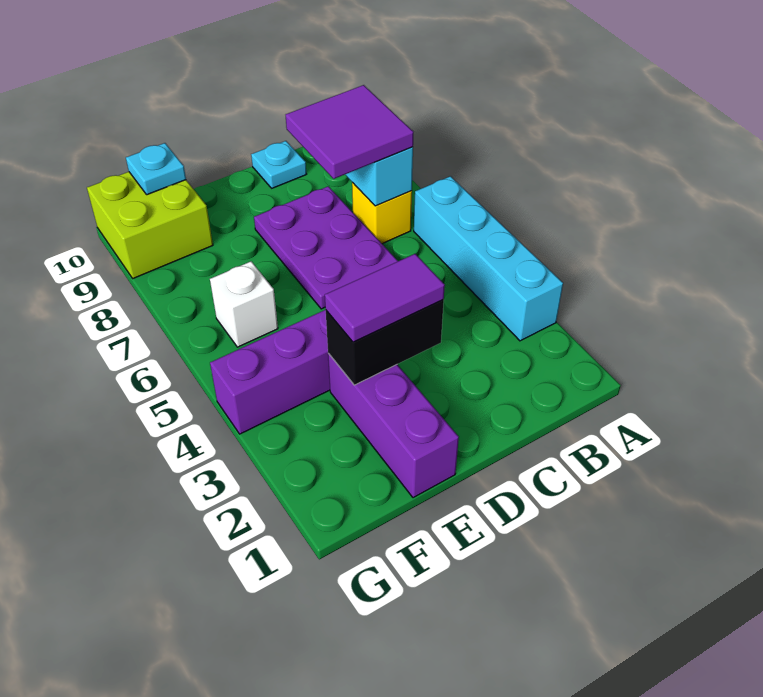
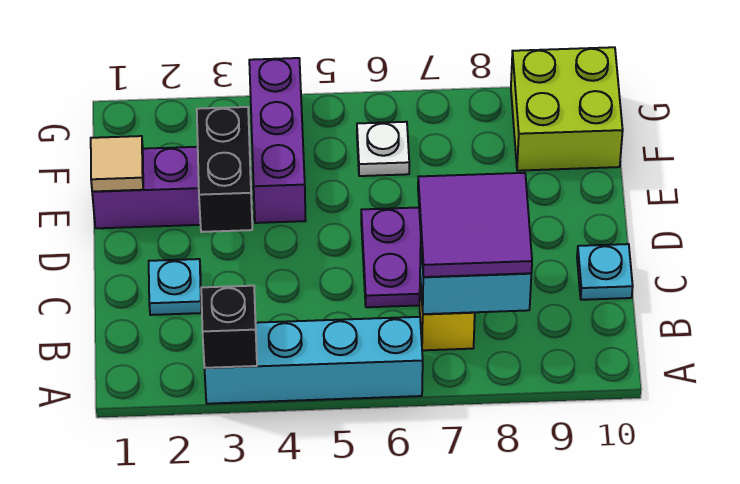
none -> black 1x1 brick [201,286,257,368]
purple 1x2 tile [325,254,445,342] -> none
none -> tan 1x1 tile [91,136,143,191]
white 1x1 brick [210,261,278,347] -> white 1x1 plate [357,122,409,176]
cyan 1x1 plate [126,143,186,195] -> cyan 1x1 plate moved to [149,259,201,315]

